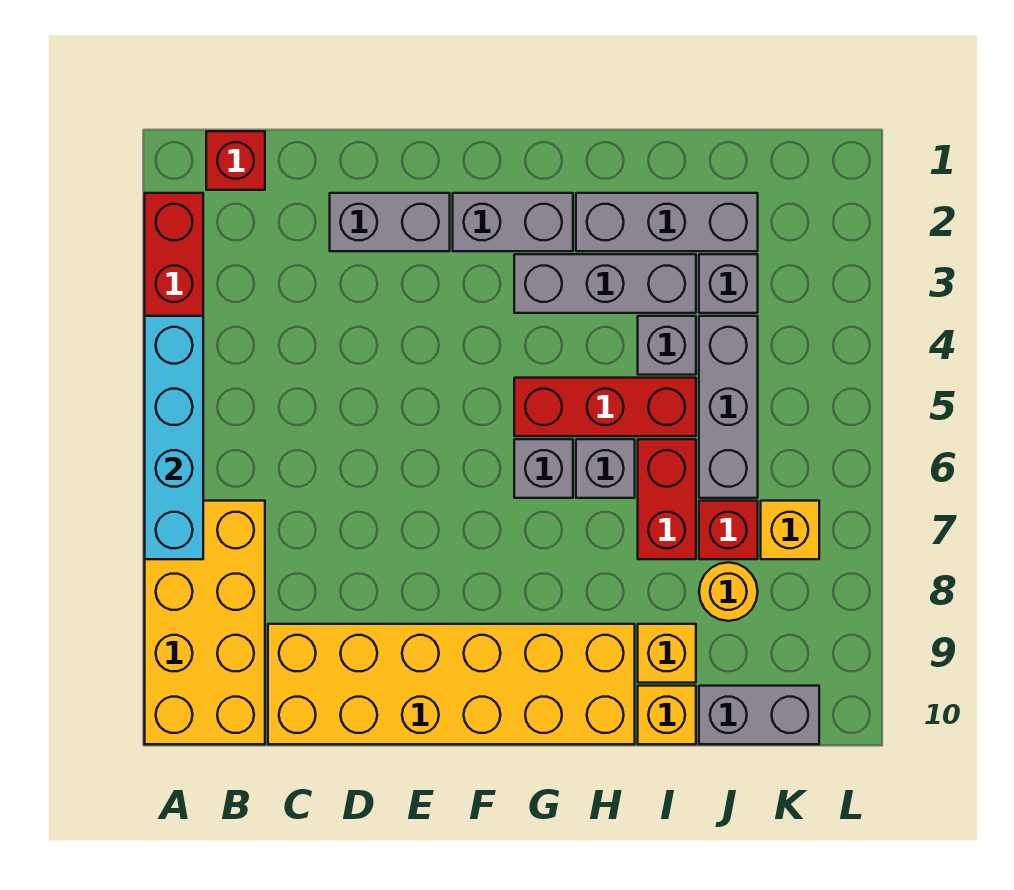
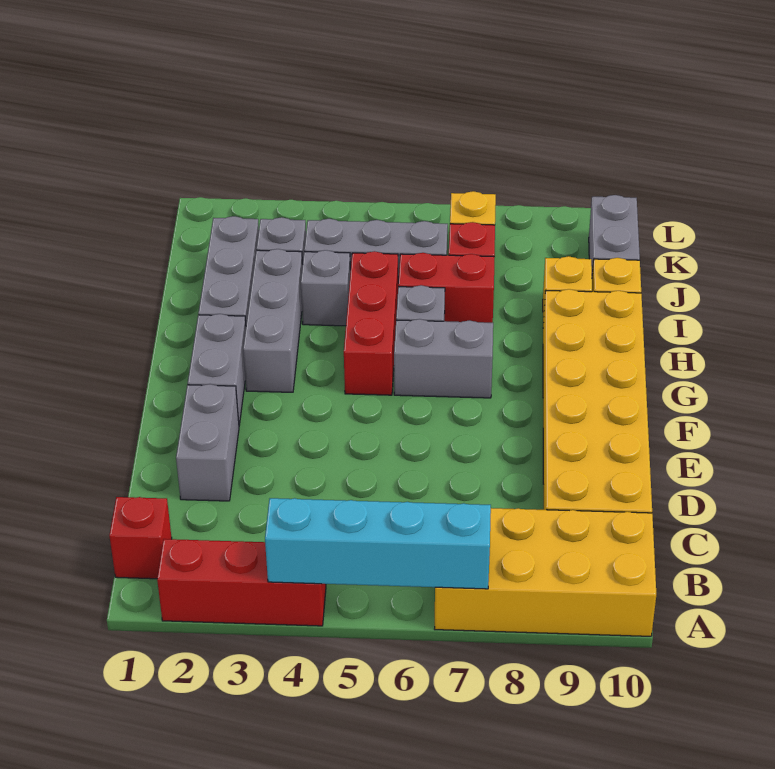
grey 1x1 brick [514,439,573,498] -> grey 1x2 brick [394,319,493,398]
yellow 1x1 round brick [699,562,758,621] -> none

